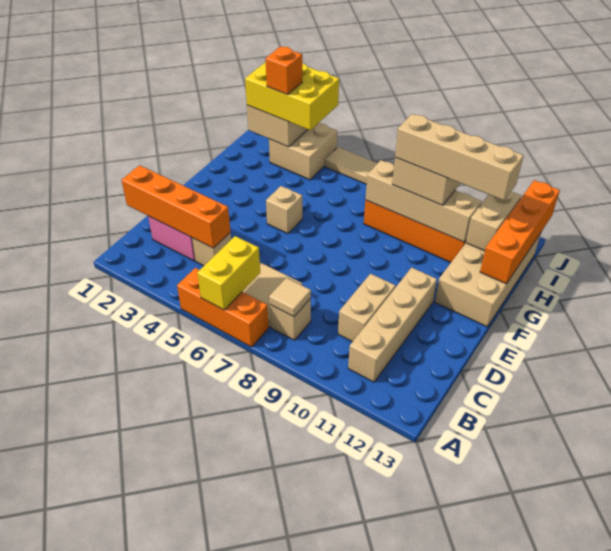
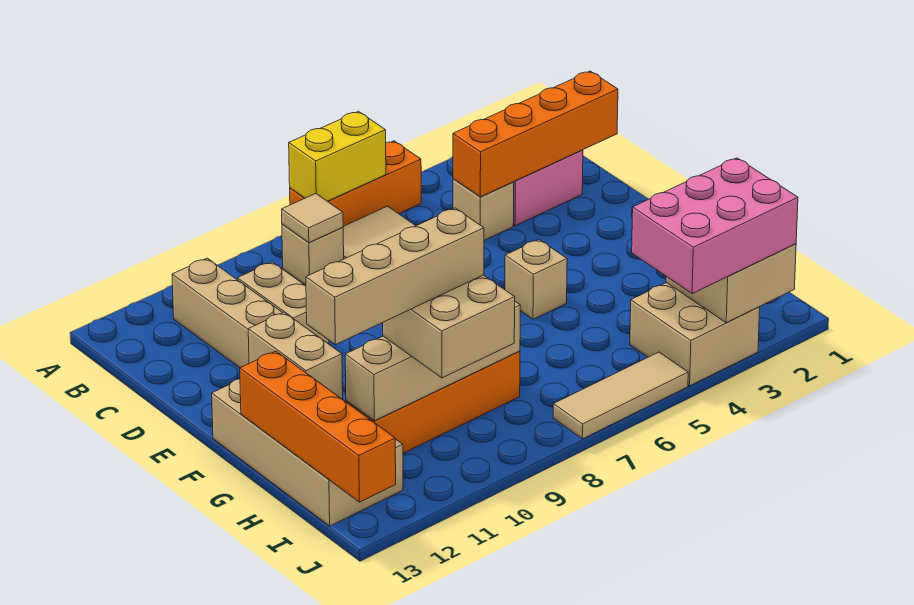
yellow 1x2 brick [197,236,260,310] -> yellow 1x2 brick turned to [289,111,386,201]
tan 1x2 brick [466,192,521,251] -> tan 1x2 brick moved to [248,312,343,399]
yellow 2x3 brick [245,62,339,130] -> pink 2x3 brick [632,158,798,294]
orange 1x1 brick [266,47,302,95] -> none

